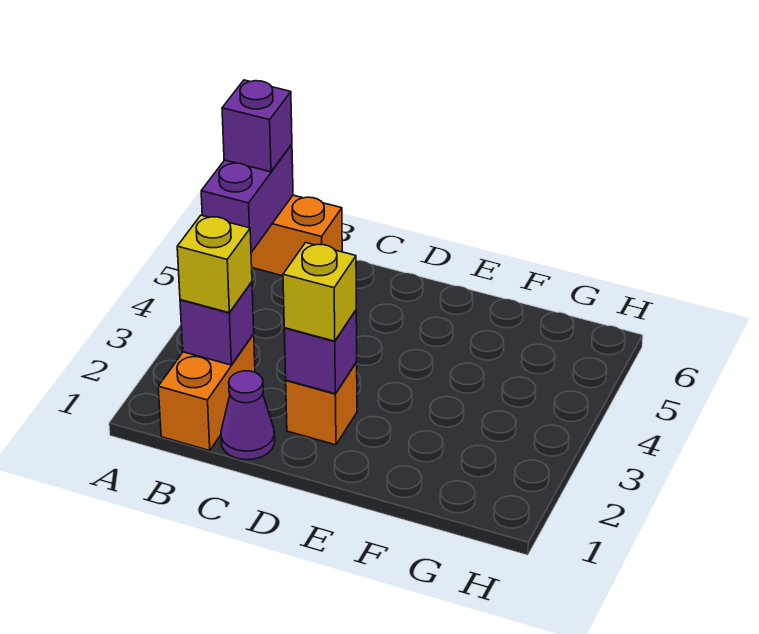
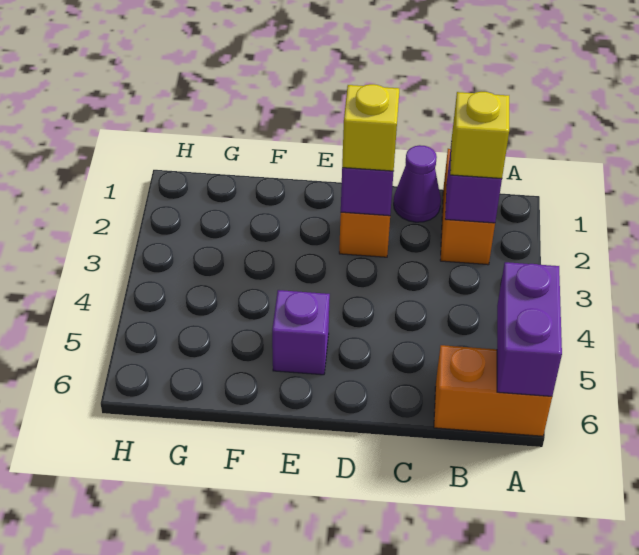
purple 1x1 brick [222,80,292,172] -> purple 1x1 brick moved to [272,290,330,375]

